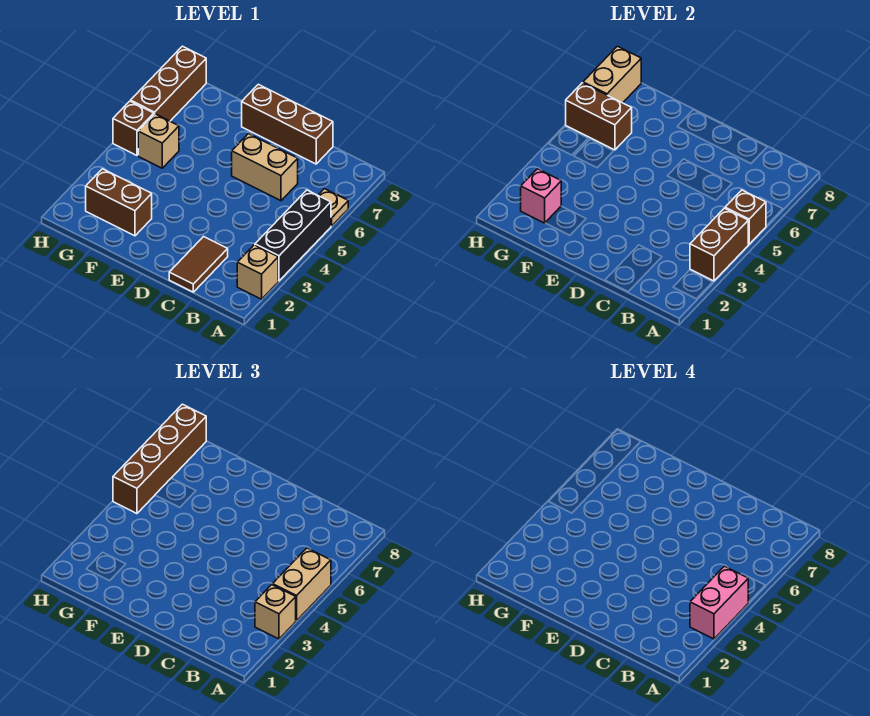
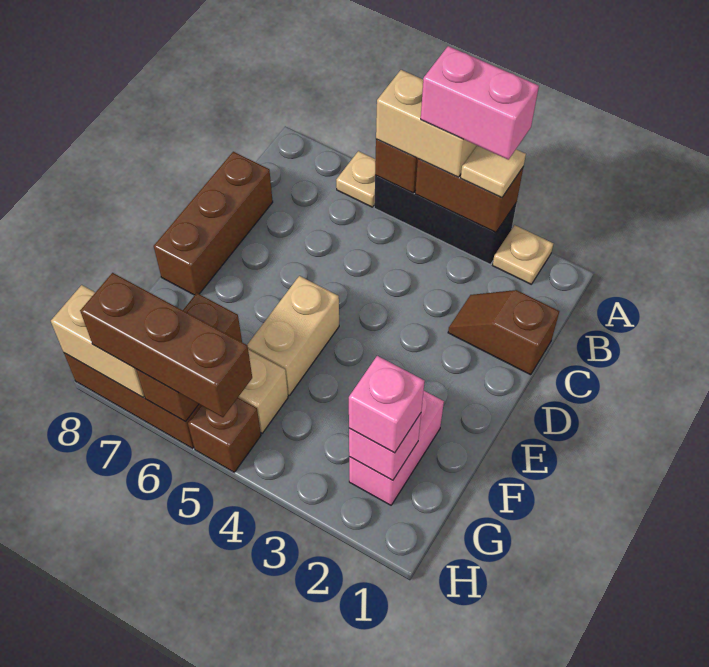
tan 1x1 brick [237,245,278,299] -> tan 1x1 plate [493,225,553,284]
tan 1x1 brick [255,585,296,639] -> tan 1x1 tile [461,146,526,198]
brown 1x2 tile [169,237,228,292] -> brown 1x2 slope [448,290,559,375]
tan 1x2 brick [232,134,298,201] -> tan 1x2 brick moved to [247,276,339,395]
brown 1x2 brick [86,169,152,236] -> pink 1x2 brick [349,391,444,505]
none -> pink 1x1 brick [349,356,425,453]
brown 1x4 brick [113,404,206,514] -> brown 1x3 brick [80,273,252,417]

